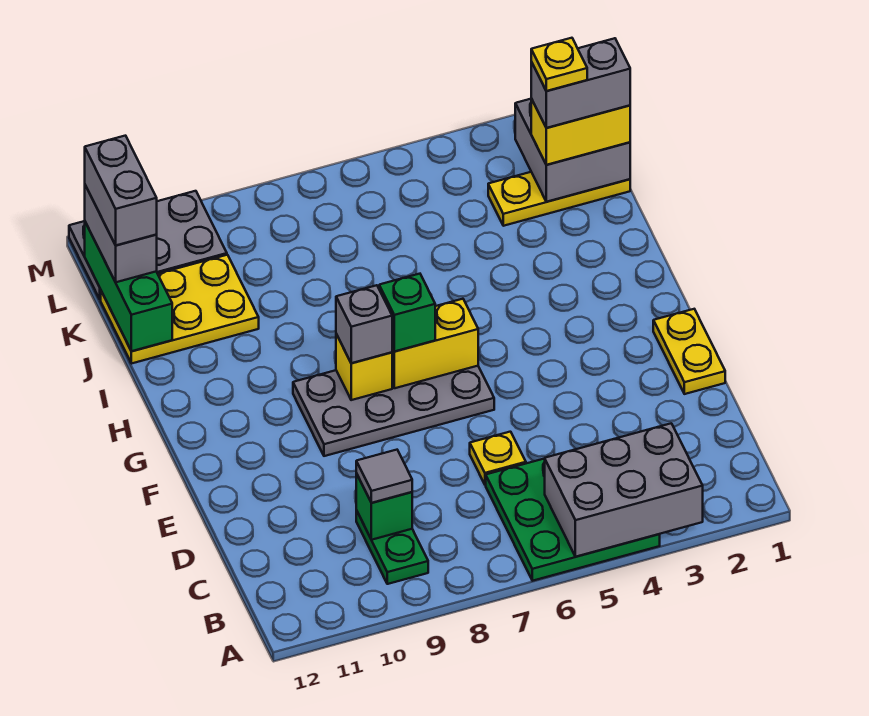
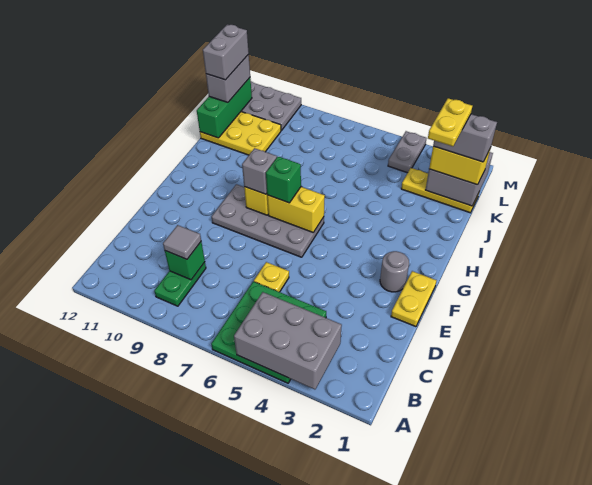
none -> grey 1x1 round brick [380,251,409,292]
yellow 1x1 plate [531,38,587,91] -> yellow 1x2 plate [428,98,472,146]
none -> grey 1x2 plate [388,131,426,173]

